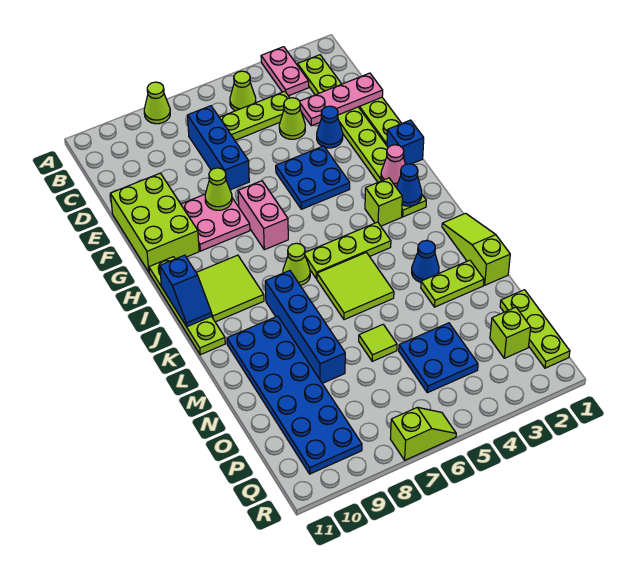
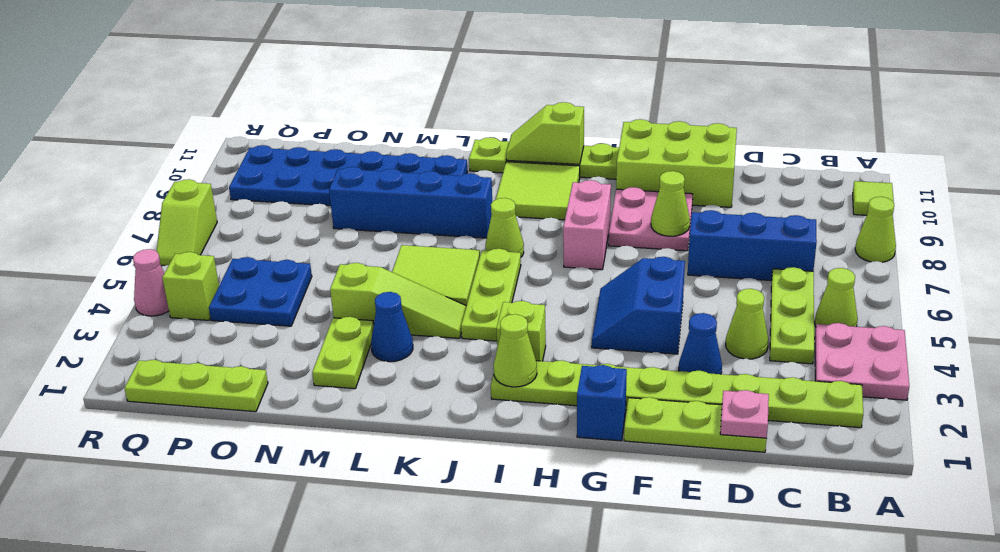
pink 1x2 plate [261,47,309,96] -> pink 2x2 plate [815,323,909,400]
pink 1x3 plate [300,73,383,126] -> pink 1x1 plate [720,390,769,438]
blue 2x2 plate [276,146,350,209] -> blue 2x2 slope [592,257,685,354]
pink 1x2 brick [238,181,288,250] -> pink 1x2 brick turned to [563,180,611,270]
pink 1x1 cone [381,145,405,187] -> pink 1x1 cone moved to [133,249,169,316]
blue 1x1 cone [396,164,422,206] -> lime 1x1 cone [494,314,537,387]
blue 1x2 slope [160,255,212,327] -> lime 1x2 slope [506,102,584,164]
lime 1x3 slope [442,213,510,285] -> lime 1x3 slope moved to [330,263,466,338]
lime 1x1 tile [359,325,397,361] -> lime 1x1 tile moved to [853,181,894,215]
lime 1x1 brick [490,307,531,358] -> lime 1x1 brick moved to [162,252,219,320]

